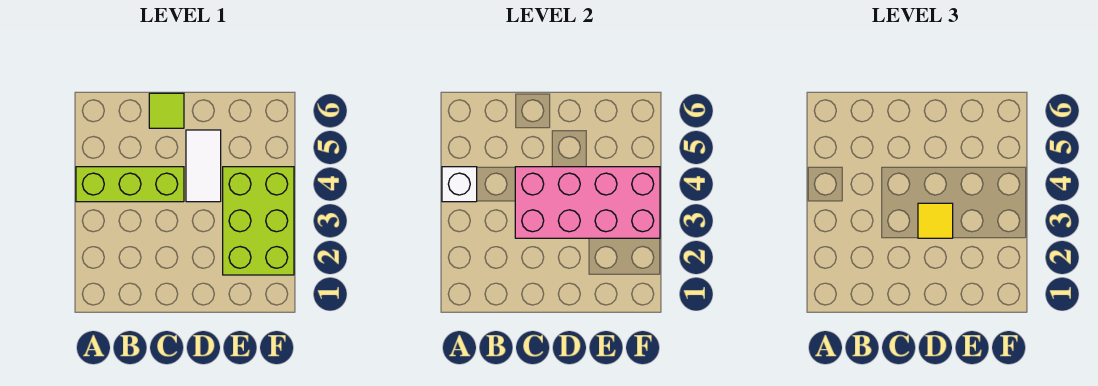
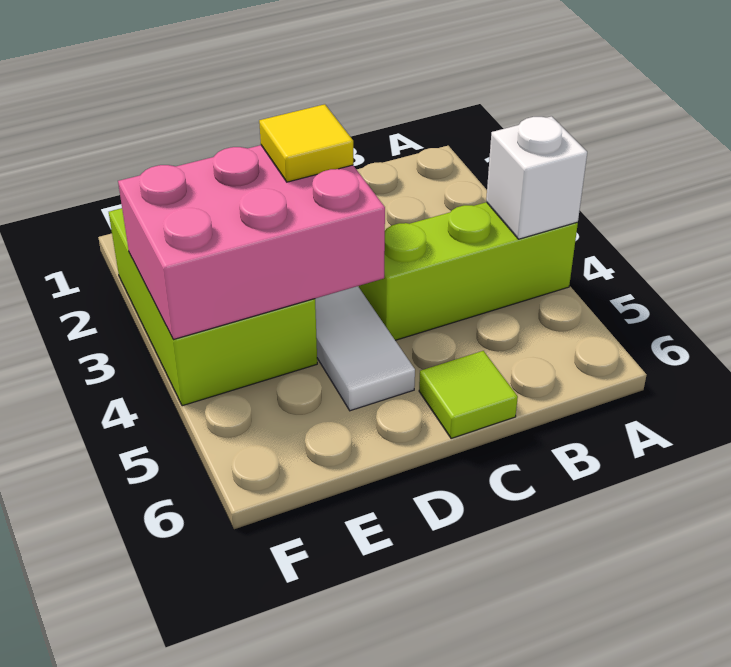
pink 2x4 brick [515,167,660,238] -> pink 2x3 brick [118,145,385,340]

